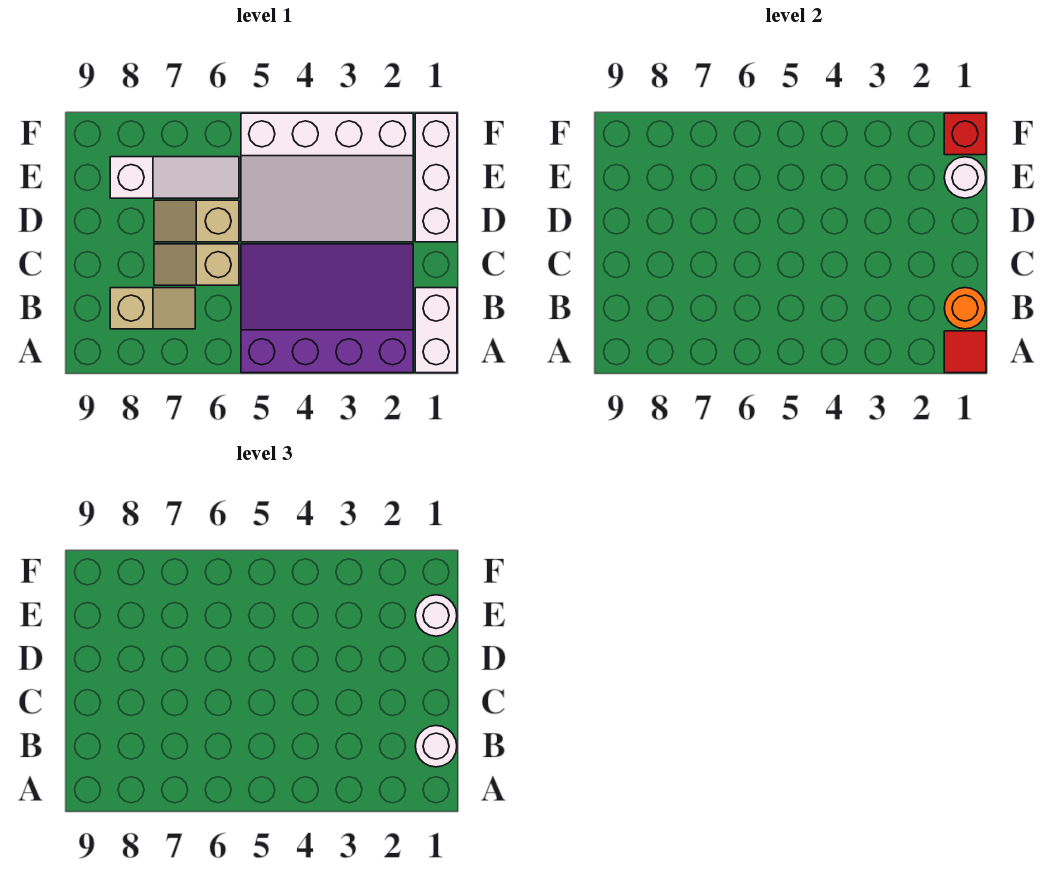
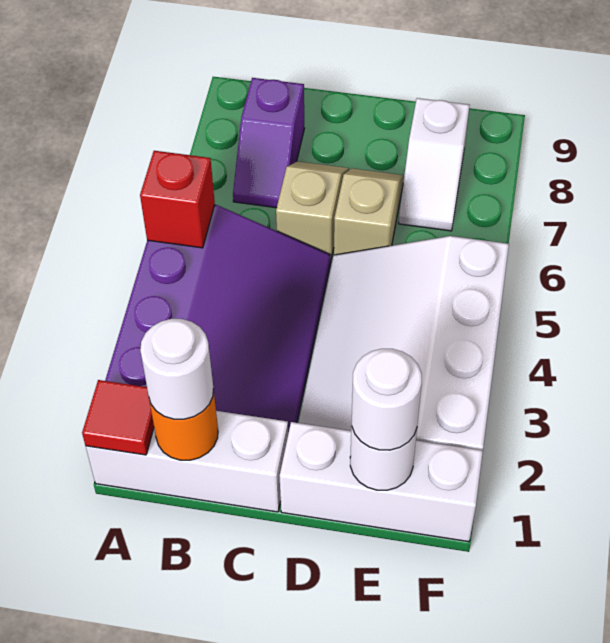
white 1x2 brick [415,288,457,373] -> white 1x3 brick [86,411,288,512]
tan 1x2 slope [110,288,195,329] -> purple 1x2 slope [233,78,305,208]
white 1x3 slope [110,157,239,198] -> white 1x2 slope [399,98,470,231]
red 1x1 brick [944,113,986,155] -> red 1x1 brick moved to [140,151,215,248]

